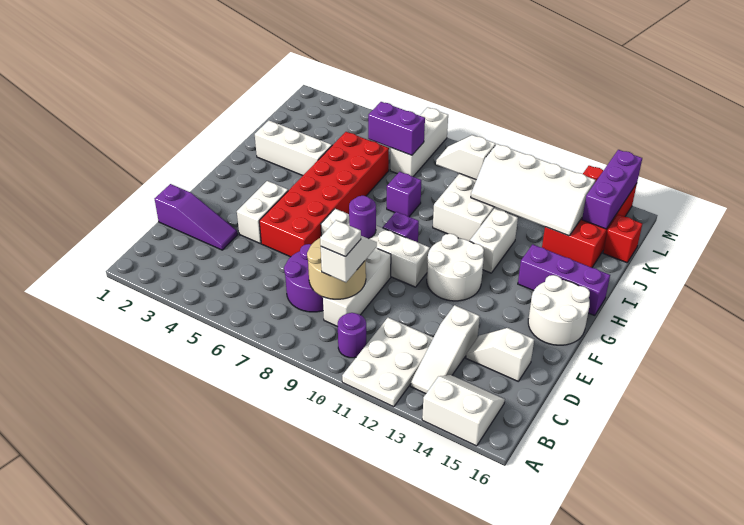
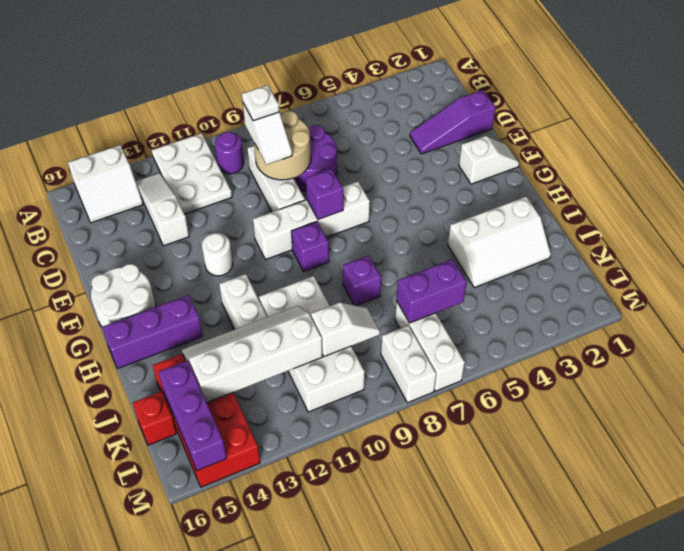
white 1x2 slope [466,328,534,381] -> white 1x2 slope moved to [459,136,519,184]
white 1x2 brick [237,181,288,243] -> white 1x2 brick moved to [381,325,436,403]
red 2x6 brick [259,132,389,257] -> none
purple 1x1 round brick [349,196,376,239] -> purple 1x1 brick [306,169,343,219]
white 2x2 round brick [427,234,484,301] -> white 1x1 round brick [202,233,233,276]

